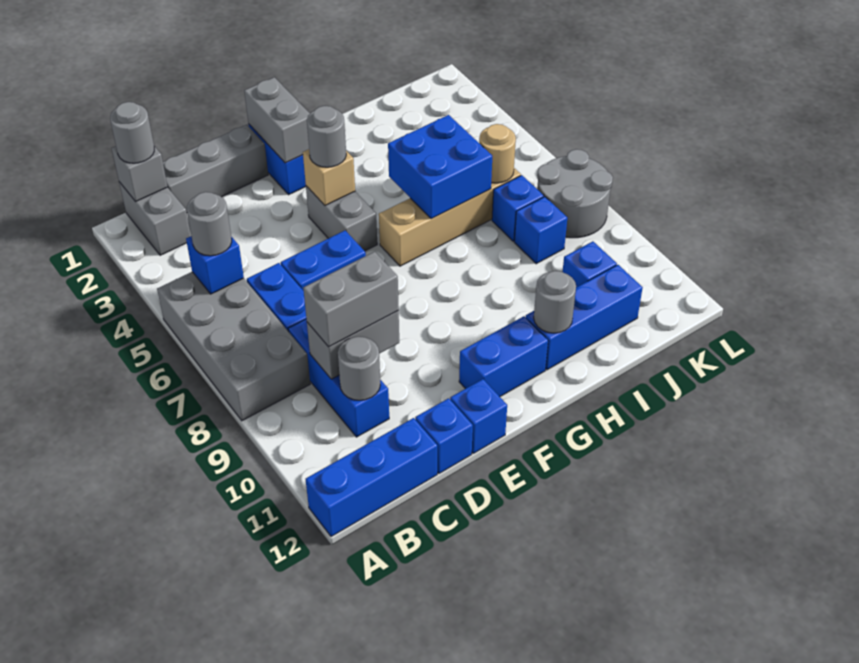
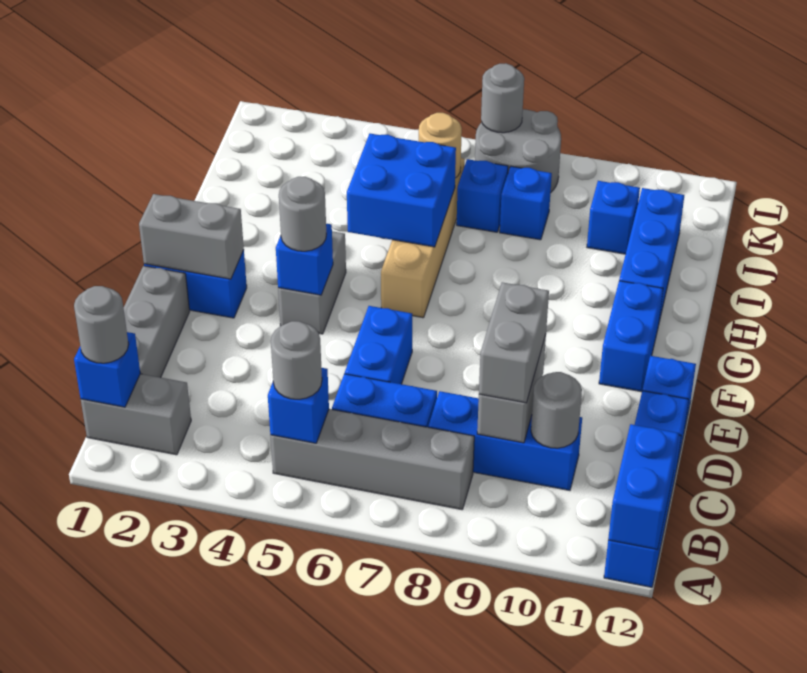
grey 2x4 brick [157,272,310,421] -> grey 1x4 brick [270,409,474,509]
none -> blue 1x2 brick [608,424,679,550]
grey 1x1 brick [112,146,167,202] -> blue 1x1 brick [74,332,140,407]
grey 1x2 brick [306,186,377,251] -> grey 1x2 brick turned to [278,231,346,334]
tan 1x1 brick [303,149,355,205] -> blue 1x1 brick [276,224,333,295]
grey 1x1 round brick [534,271,576,333] -> grey 1x1 round brick moved to [481,63,524,133]

